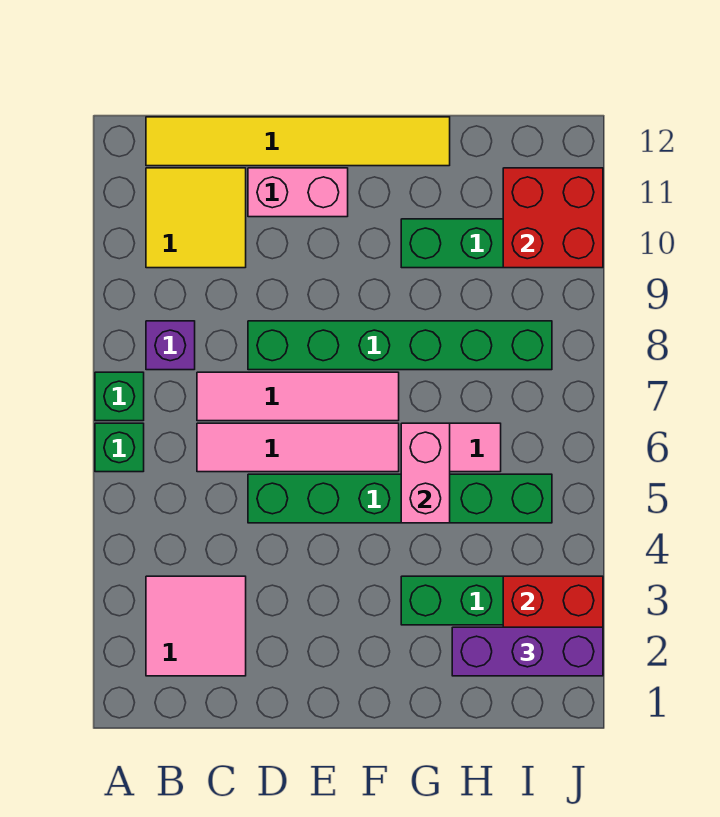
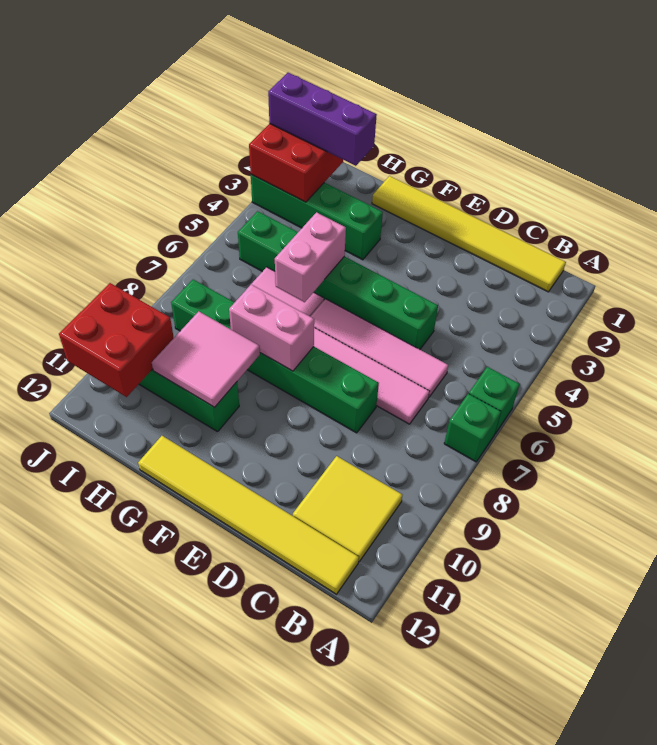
none -> yellow 1x6 tile [372,176,566,292]
pink 2x2 tile [146,576,246,676] -> pink 2x2 tile moved to [152,311,260,407]
purple 1x1 brick [146,321,195,370] -> none
pink 1x2 brick [248,168,348,217] -> pink 1x2 brick moved to [229,285,314,371]

